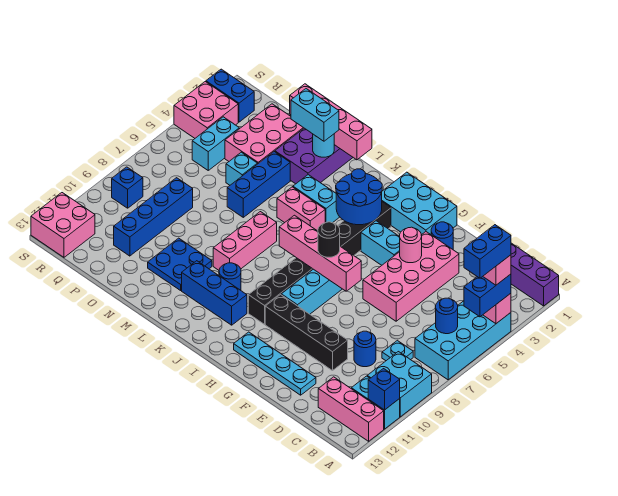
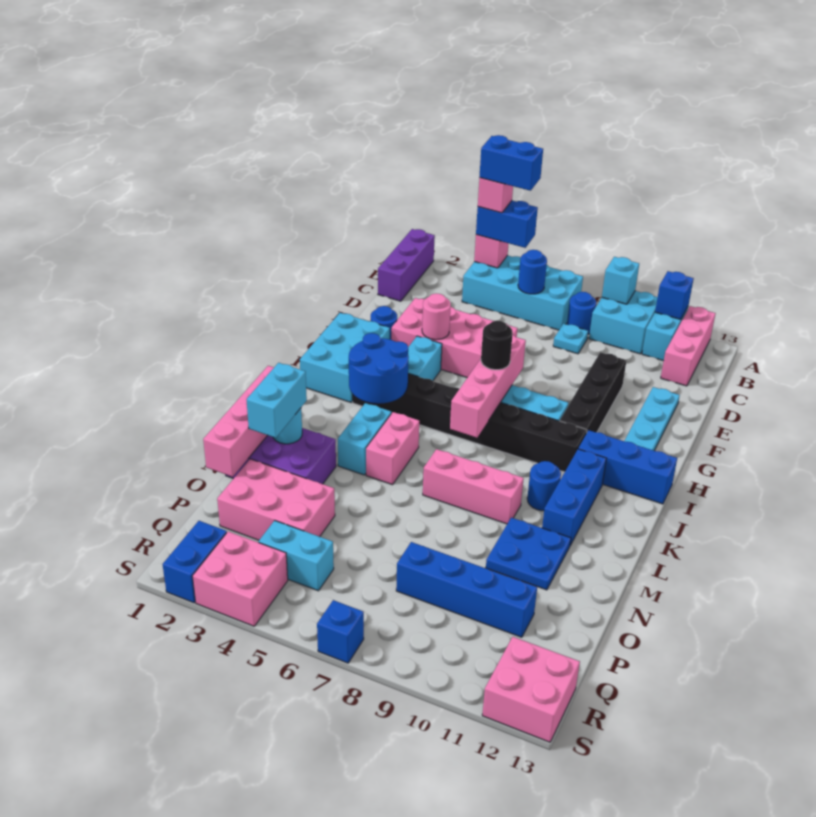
blue 1x1 round brick [354,331,376,367] -> blue 1x1 round brick moved to [567,292,596,334]
blue 1x3 brick [227,152,290,217] -> blue 1x3 brick moved to [578,430,677,504]
cyan 1x1 brick [226,152,257,185] -> cyan 1x1 brick moved to [602,257,639,304]
blue 1x1 brick [112,167,143,208] -> blue 1x1 brick moved to [317,600,364,663]

